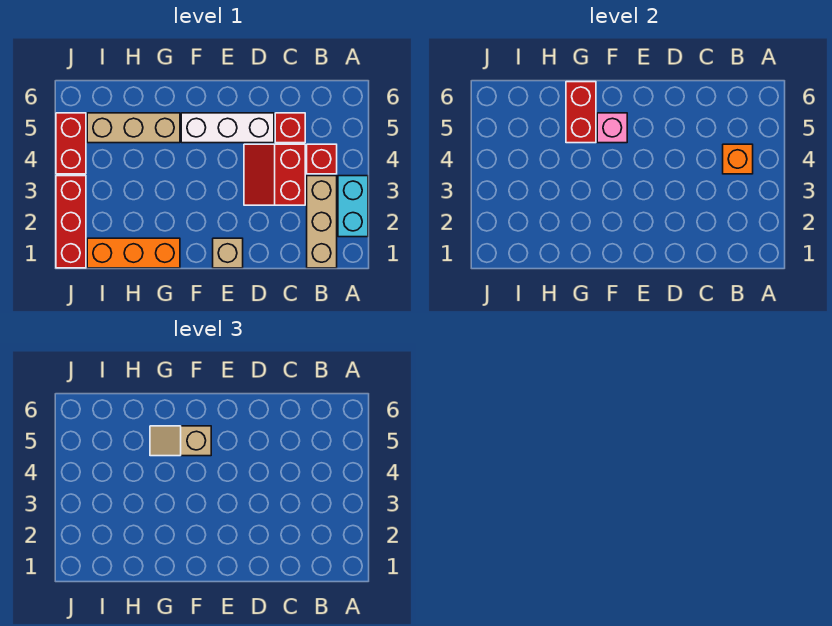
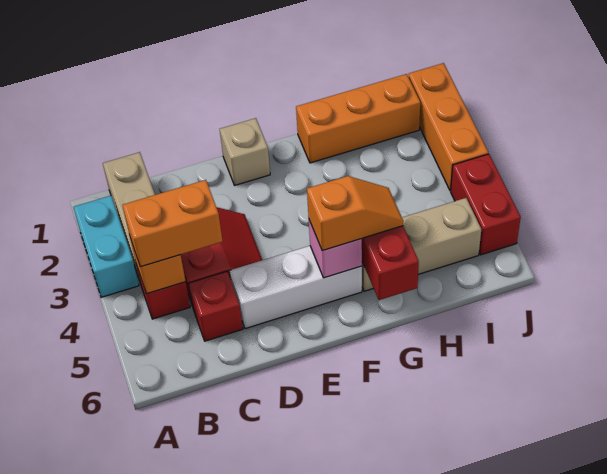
none -> orange 1x2 brick [122,180,223,267]
tan 1x2 slope [150,426,211,456] -> orange 1x2 slope [307,176,403,251]
red 1x3 brick [56,176,86,268] -> orange 1x3 brick [409,63,488,191]

